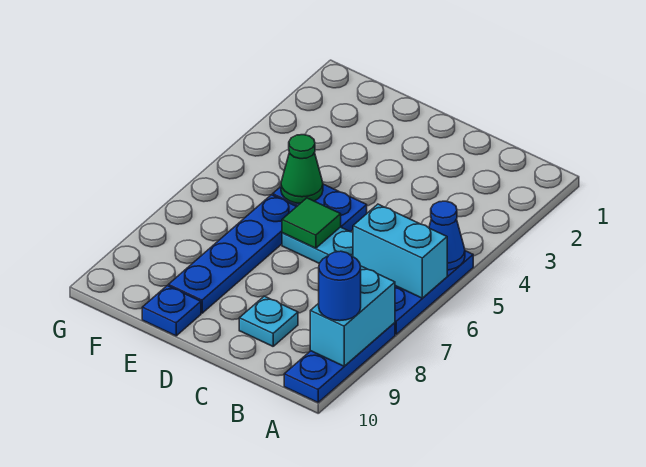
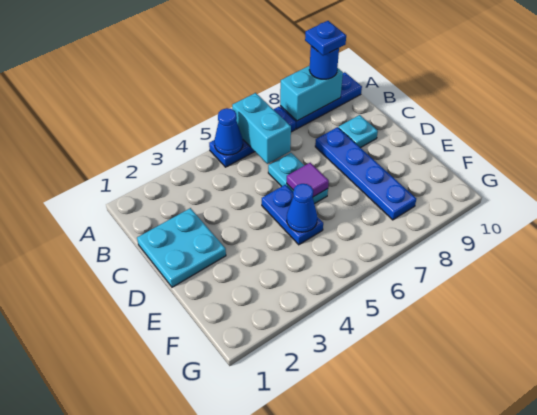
none -> cyan 2x2 plate [137,208,226,287]
green 1x1 tile [282,198,341,248] -> purple 1x1 tile [287,163,329,197]
green 1x1 cone [281,135,323,203] -> blue 1x1 cone [287,184,317,232]
blue 1x4 plate [168,195,297,313] -> blue 1x4 plate turned to [315,127,416,220]
blue 1x1 plate [142,286,201,336] -> blue 1x1 plate moved to [305,21,346,56]

